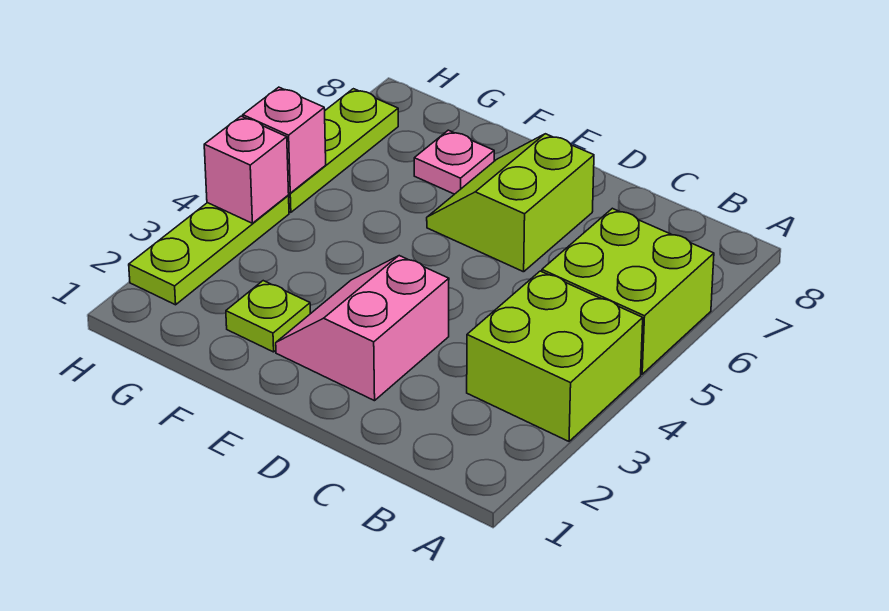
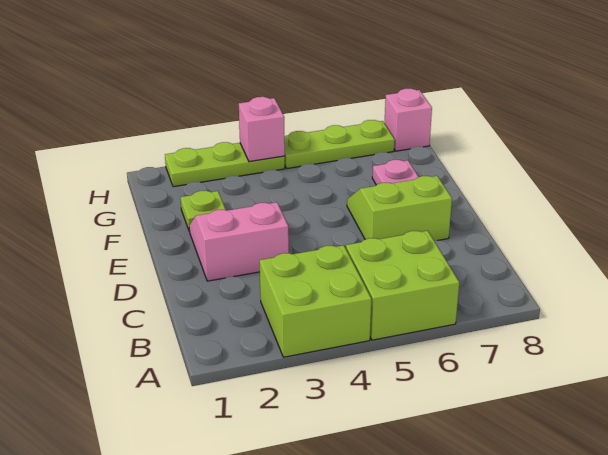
pink 1x1 brick [243,87,326,193] -> pink 1x1 brick moved to [385,89,432,151]

